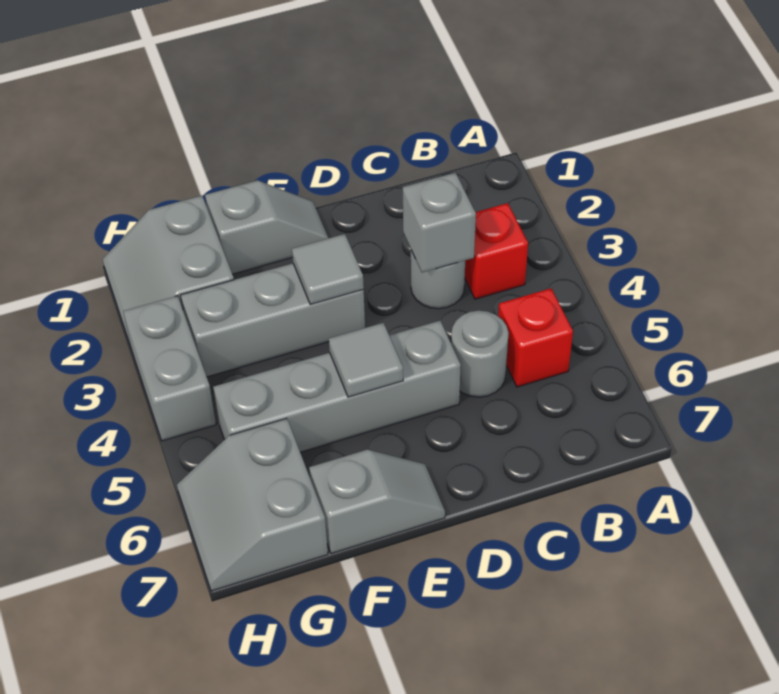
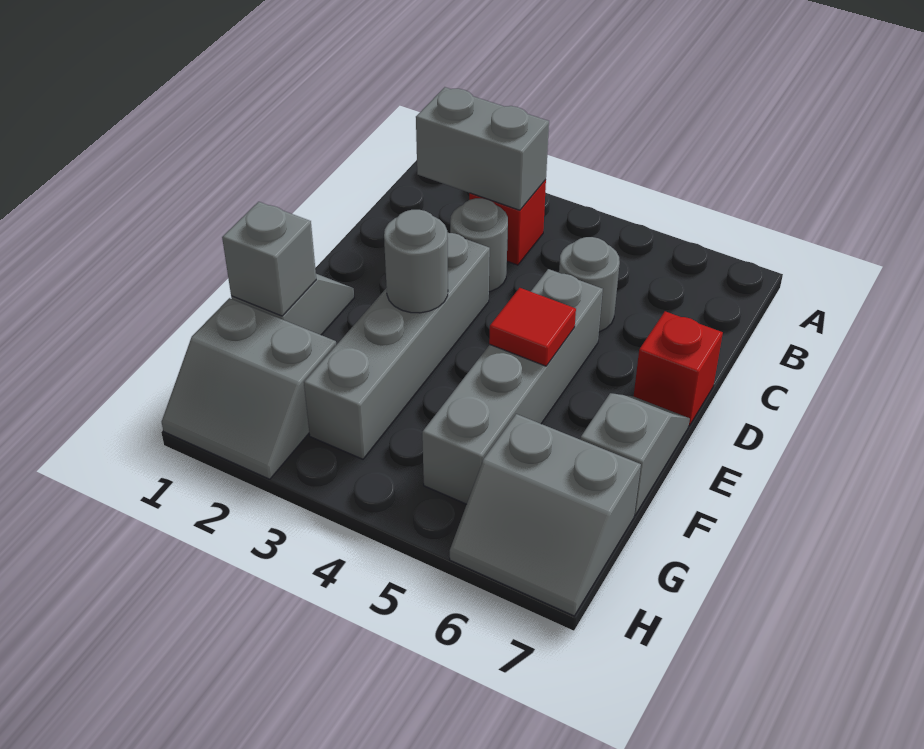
red 1x1 brick [498,288,573,387] -> red 1x1 brick moved to [634,311,723,426]
grey 1x1 brick [403,173,476,273] -> grey 1x1 brick moved to [222,202,316,316]
grey 1x3 brick [181,263,365,377] -> grey 1x4 brick [304,232,490,459]
grey 1x1 tile [292,234,364,305] -> grey 1x1 round brick [384,210,448,313]
grey 1x1 tile [329,323,403,397] -> red 1x1 tile [489,288,576,366]
grey 1x2 brick [123,296,216,441] -> grey 1x2 brick moved to [416,87,549,210]

